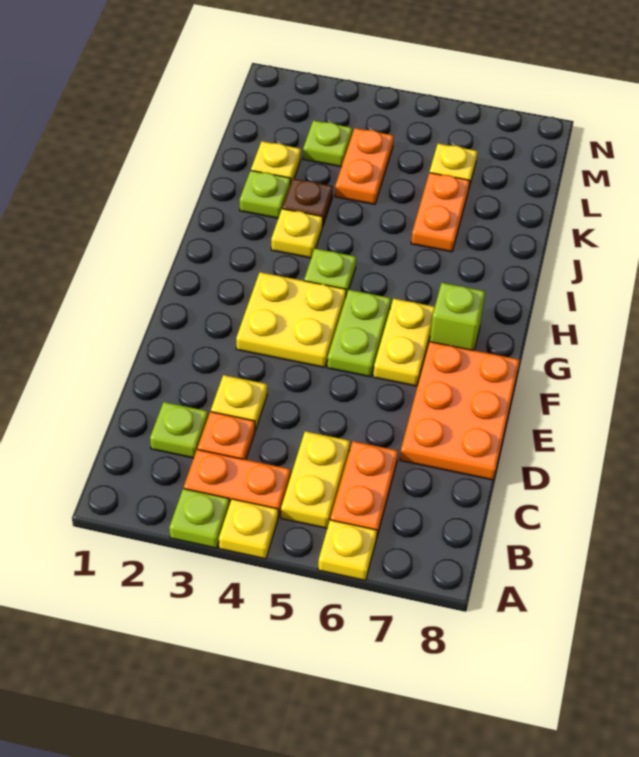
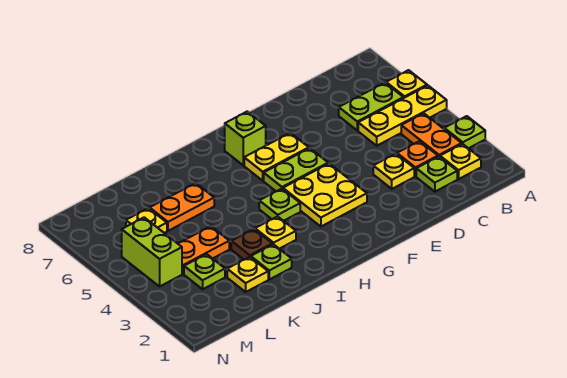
yellow 1x1 plate [219,499,278,559] -> yellow 1x1 plate moved to [440,144,481,179]
yellow 1x2 plate [281,431,350,528] -> yellow 1x3 plate [358,86,447,146]
orange 1x2 plate [330,441,398,539] -> lime 1x2 plate [339,83,403,130]
orange 2x3 plate [400,342,520,480] -> none
none -> lime 1x2 brick [122,217,182,286]

